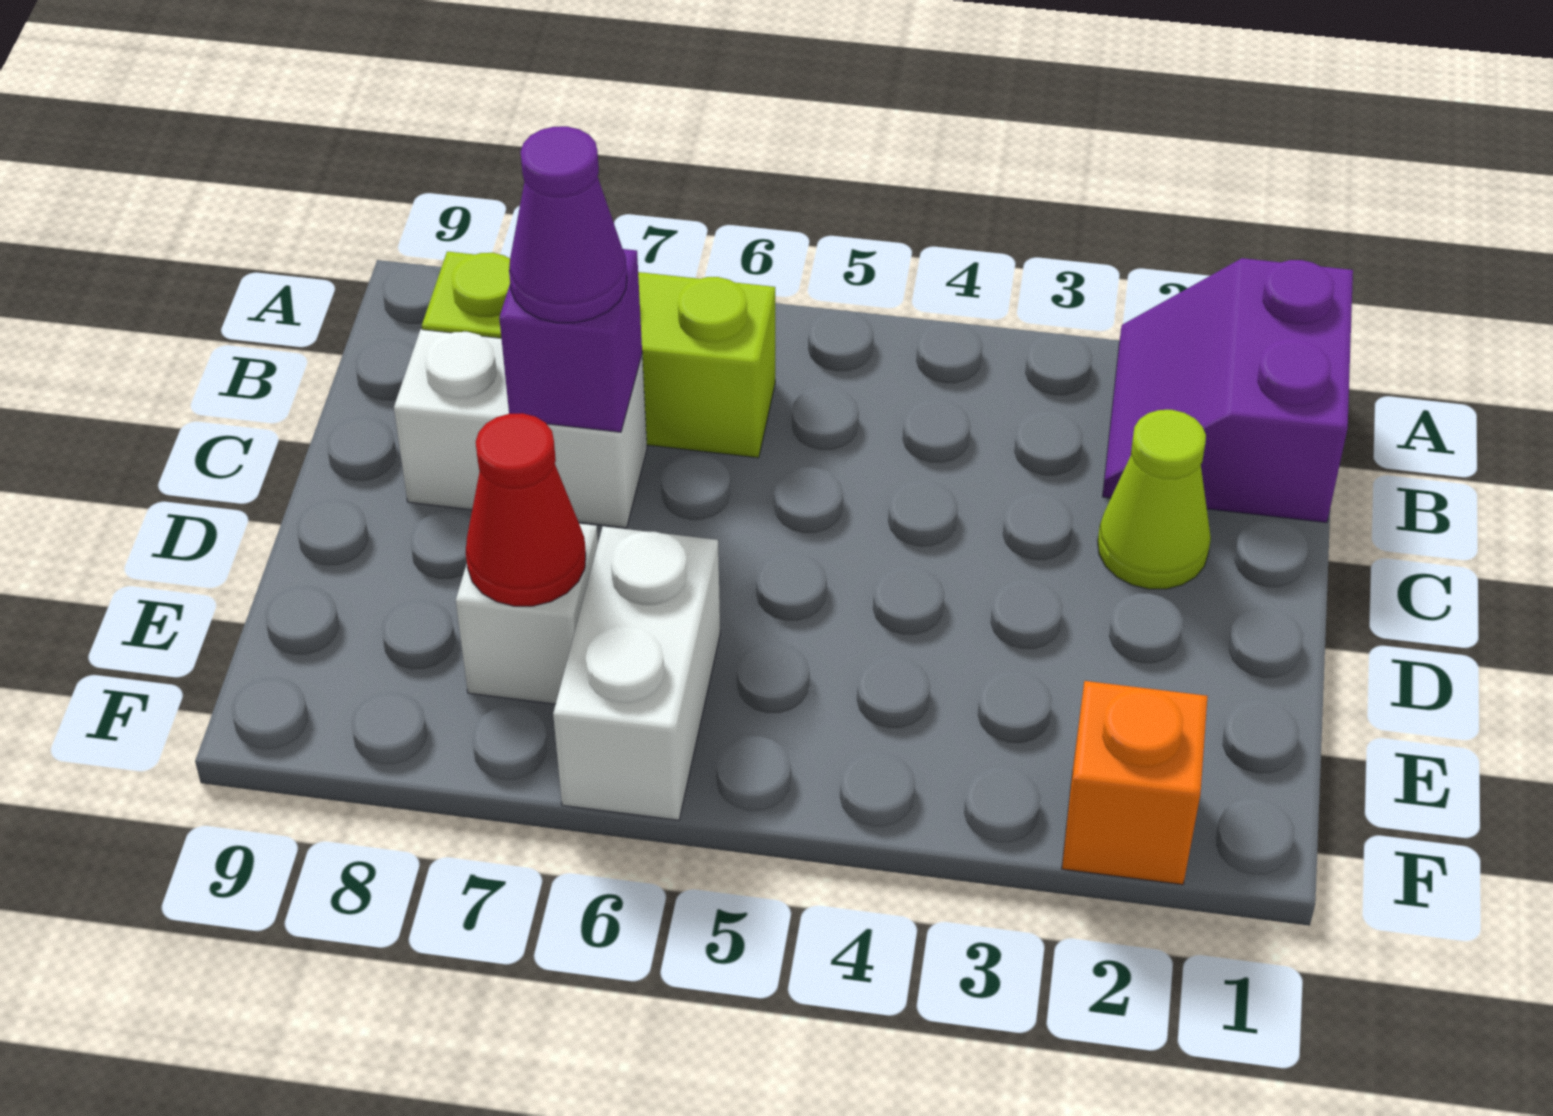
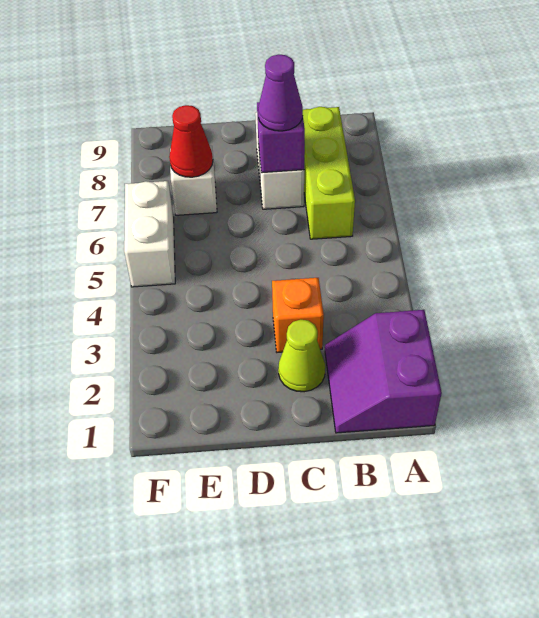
purple 2x2 slope [1103,258,1353,523] -> purple 2x2 slope turned to [325,310,442,433]
white 1x2 brick [553,526,720,820] -> white 1x2 brick turned to [124,181,175,287]
orange 1x1 brick [1062,681,1208,885] -> orange 1x1 brick moved to [272,278,324,352]

